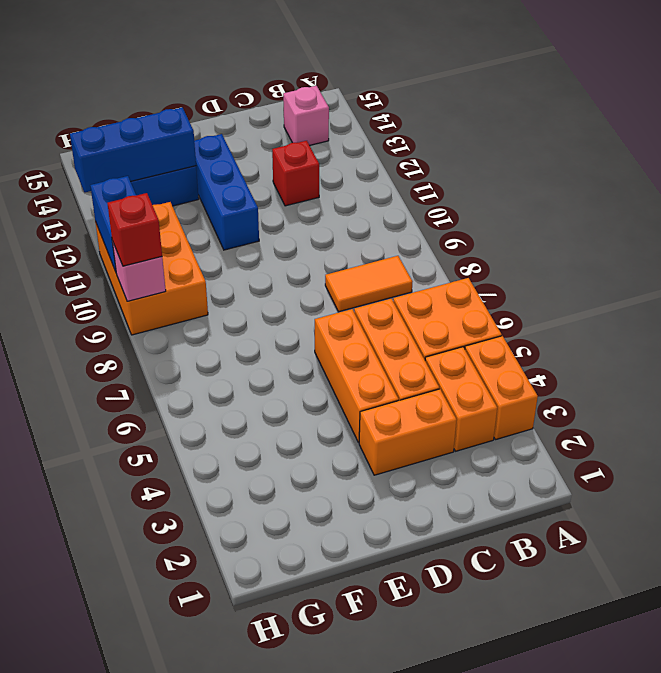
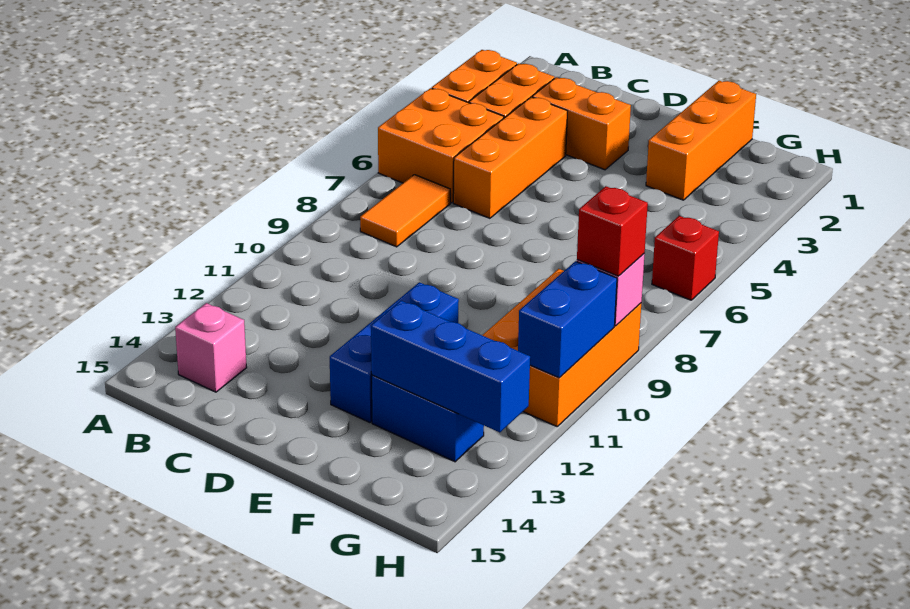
orange 1x2 tile [325,256,413,312] -> orange 1x2 tile turned to [360,175,450,247]
red 1x1 brick [272,141,319,206] -> red 1x1 brick moved to [652,216,719,300]
orange 1x3 brick [315,309,399,443] -> orange 1x3 brick moved to [646,81,756,200]

